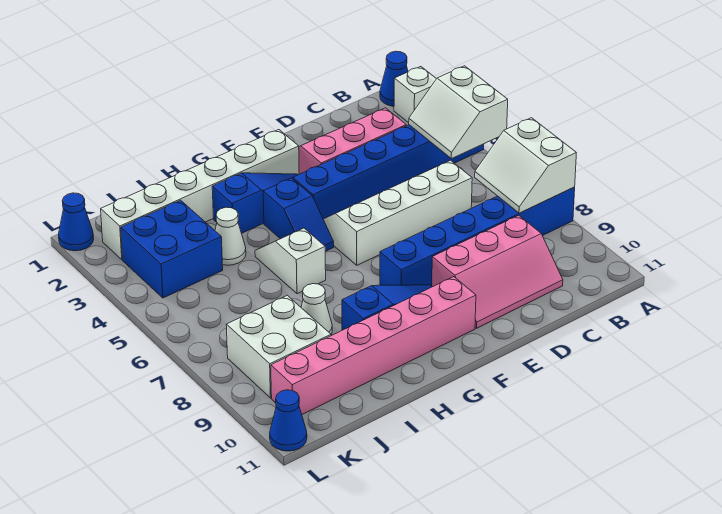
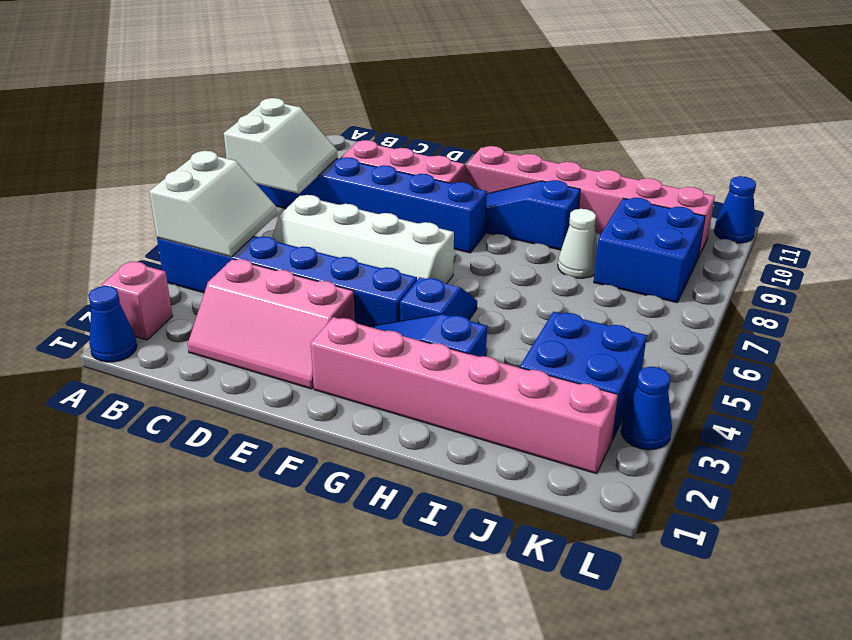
white 1x1 brick [394,67,436,123] -> pink 1x1 brick [102,262,173,340]
white 1x6 brick [101,130,299,260] -> pink 1x6 brick [311,317,618,474]
white 1x2 slope [255,228,326,294] -> none
white 1x1 cone [215,207,246,265] -> none
white 2x2 brick [226,295,331,398] -> blue 2x2 brick [594,198,705,303]
blue 1x1 cone [59,193,94,251] -> blue 1x1 cone moved to [621,367,672,450]

